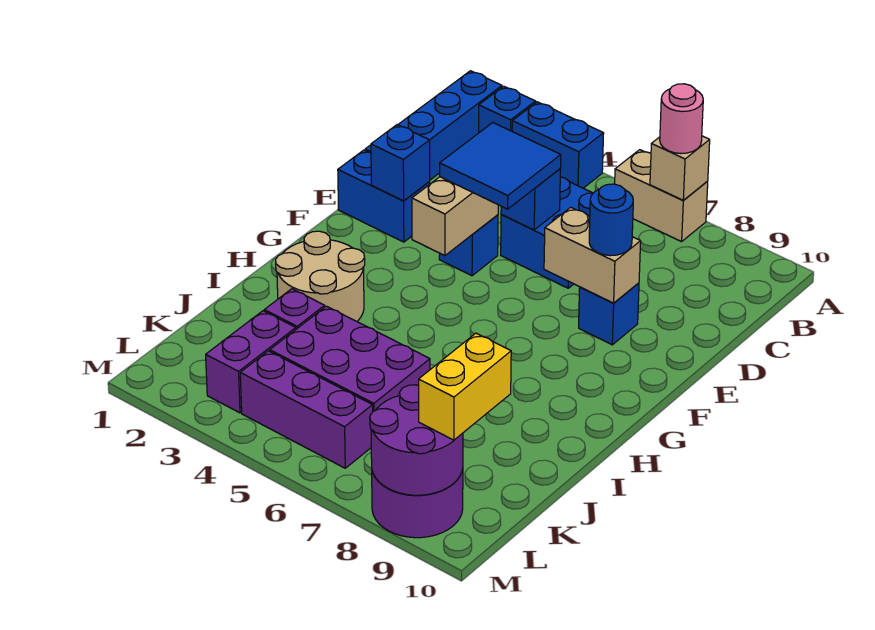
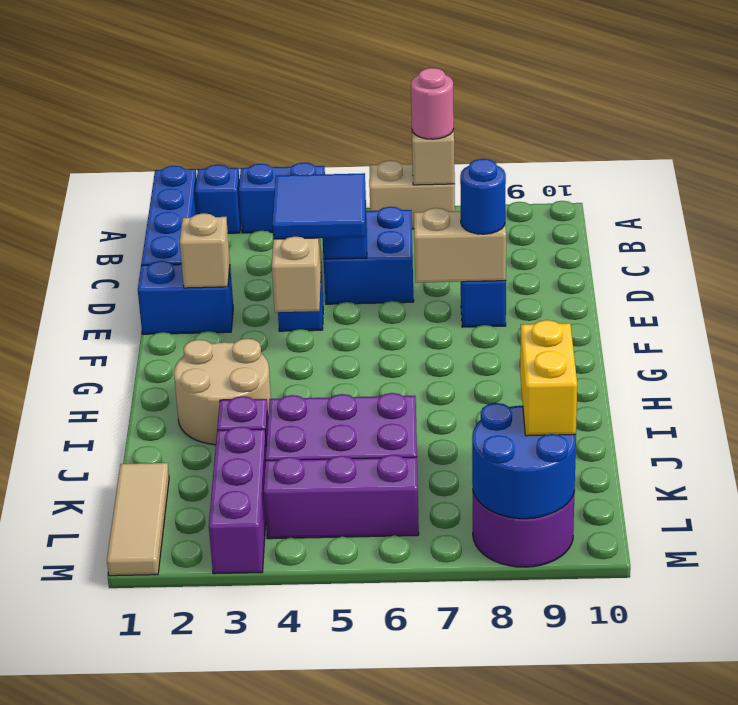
blue 1x1 brick [371,125,430,201] -> tan 1x1 brick [180,213,230,288]
none -> tan 1x3 tile [107,463,169,576]
purple 1x2 brick [206,311,296,413] -> purple 1x3 brick [209,427,266,574]
purple 2x2 round brick [370,385,463,495] -> blue 2x2 round brick [472,403,576,519]

